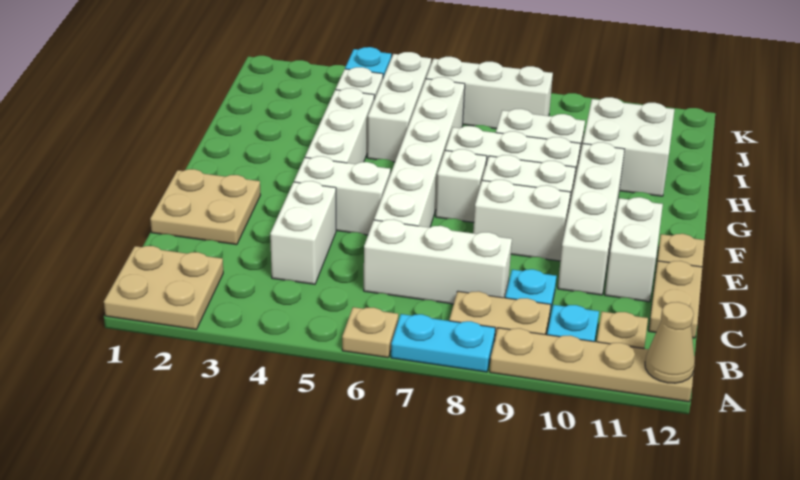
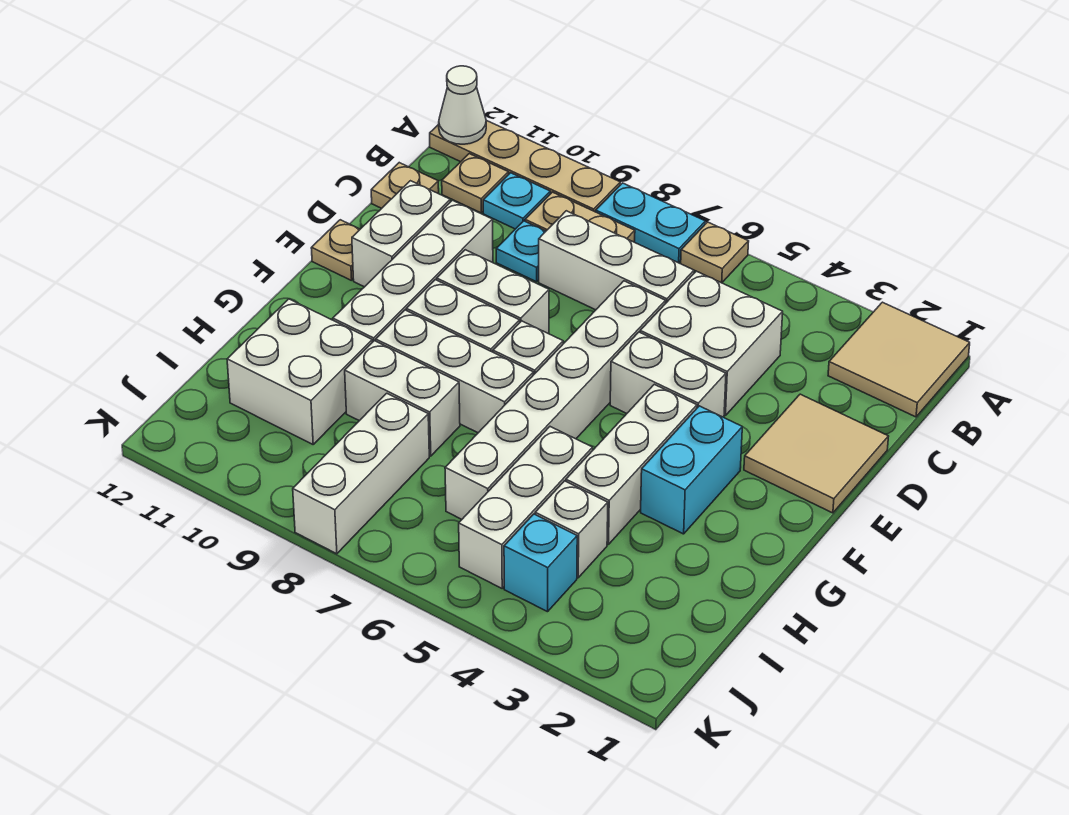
tan 2x2 plate [104,246,223,329] -> tan 2x2 tile [828,302,970,417]
tan 1x1 cone [645,302,695,383] -> white 1x1 cone [439,66,486,144]
white 1x2 brick [270,181,336,284] -> white 2x2 brick [640,271,783,415]
tan 1x2 plate [649,261,702,338] -> tan 1x1 plate [371,163,439,208]
tan 2x2 plate [150,169,260,245] -> tan 2x2 tile [744,394,889,513]
none -> cyan 1x2 brick [641,406,742,534]
white 1x3 brick [426,57,553,129] -> white 1x3 brick turned to [293,393,429,554]

